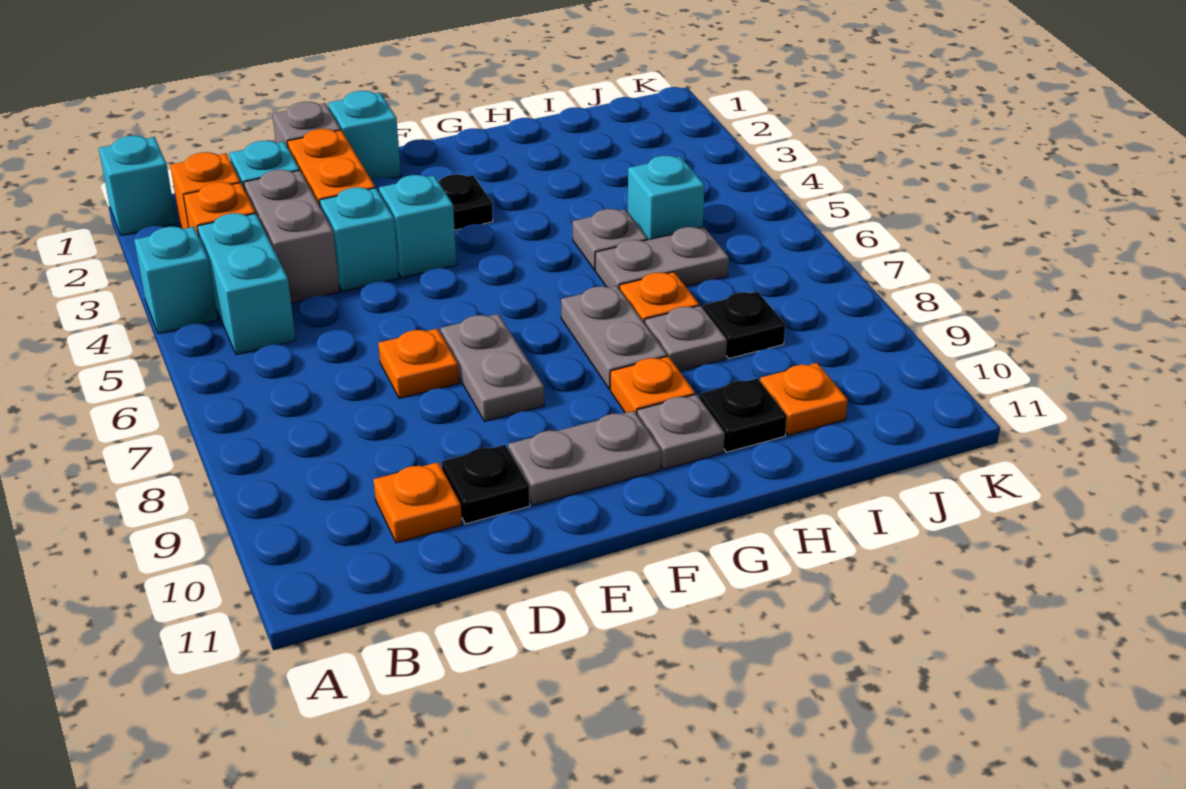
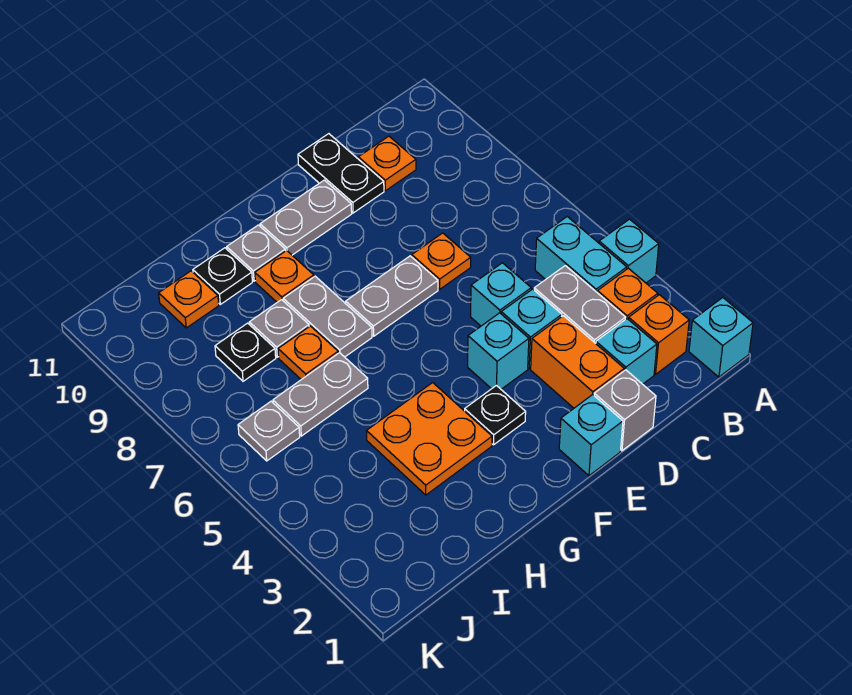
black 1x1 plate [442,445,530,524] -> black 1x2 plate [298,134,384,213]
grey 1x2 plate [441,314,544,421] -> grey 1x2 plate turned to [346,256,438,336]
none -> orange 2x2 plate [367,383,492,495]
grey 1x1 plate [573,209,648,270] -> grey 1x1 plate moved to [238,401,300,461]
cyan 1x1 brick [628,156,705,240] -> cyan 1x1 brick moved to [471,263,531,326]

